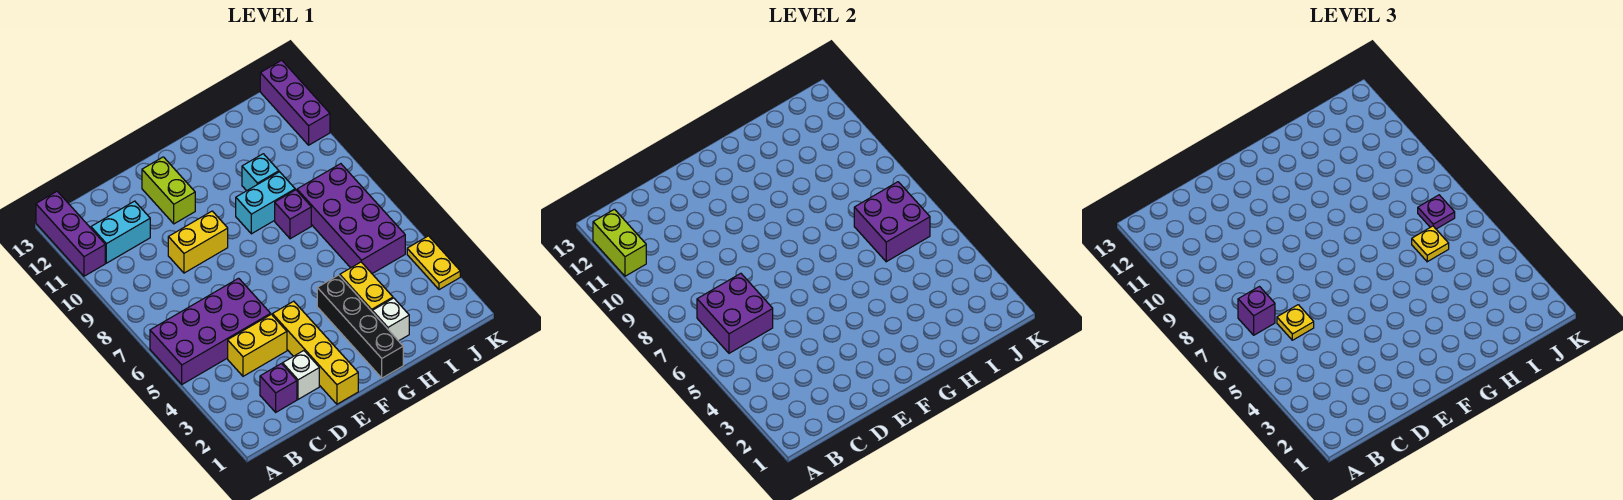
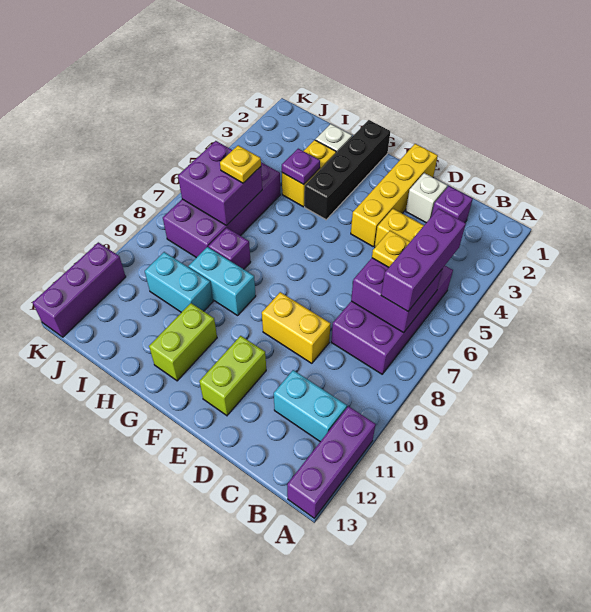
purple 2x4 brick [150,278,271,384] -> purple 2x4 brick turned to [331,266,453,374]
lime 1x2 brick [593,209,646,276] -> lime 1x2 brick moved to [149,303,217,381]
purple 1x1 brick [1238,287,1275,335] -> purple 1x3 brick [381,209,466,311]
cyan 1x1 brick [242,154,279,191] -> cyan 1x2 brick [145,252,213,312]
purple 1x1 plate [1418,195,1455,229] -> purple 1x1 plate moved to [282,149,320,184]
yellow 1x2 plate [407,236,460,290] -> none

